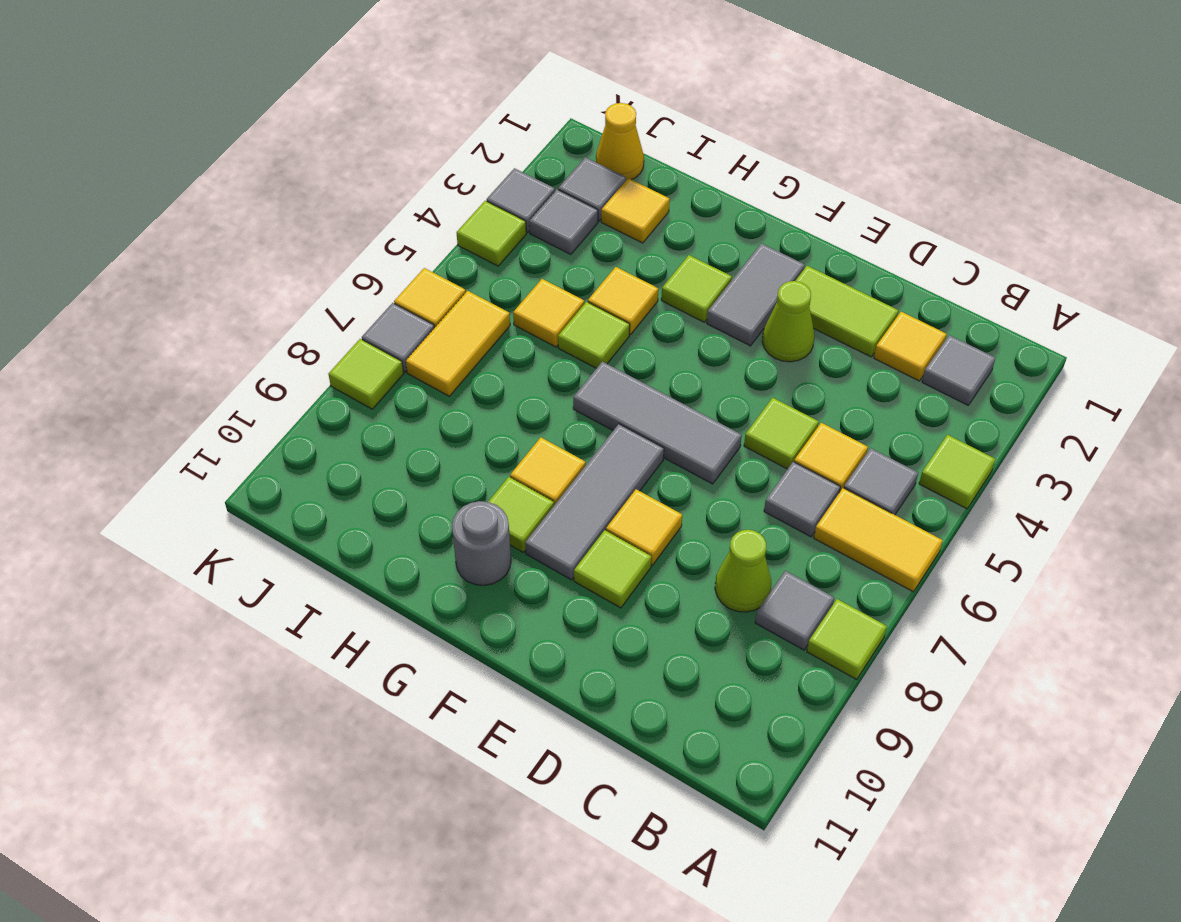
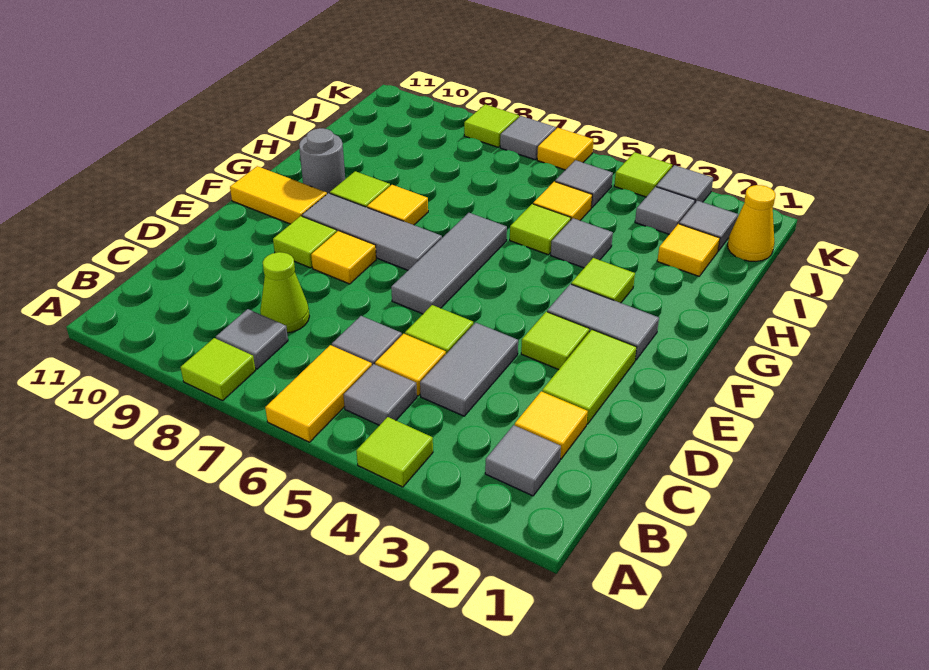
none -> grey 1x2 tile [420,323,518,416]
lime 1x1 cone [762,281,814,362] -> lime 1x1 tile [521,312,589,370]
yellow 1x1 tile [588,267,658,335] -> grey 1x1 tile [551,218,613,268]
none -> grey 1x1 tile [555,160,613,208]
yellow 1x2 tile [406,291,510,396] -> yellow 1x2 tile moved to [230,166,327,224]

